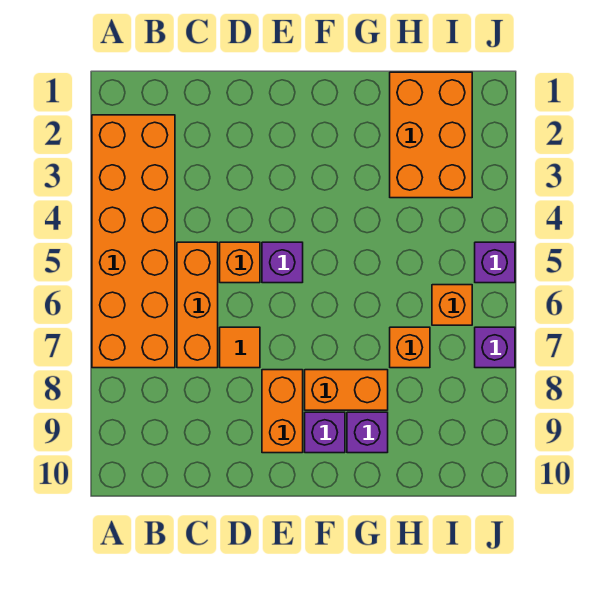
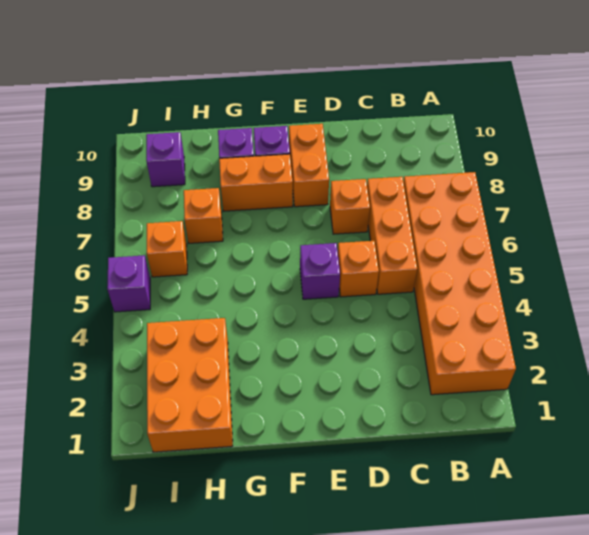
orange 1x1 tile [220,327,260,368] -> orange 1x1 brick [330,179,370,234]
purple 1x1 brick [475,327,515,368] -> purple 1x1 brick moved to [146,132,185,187]

